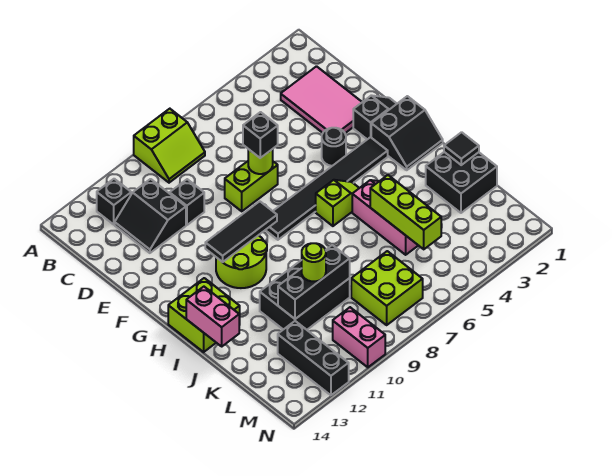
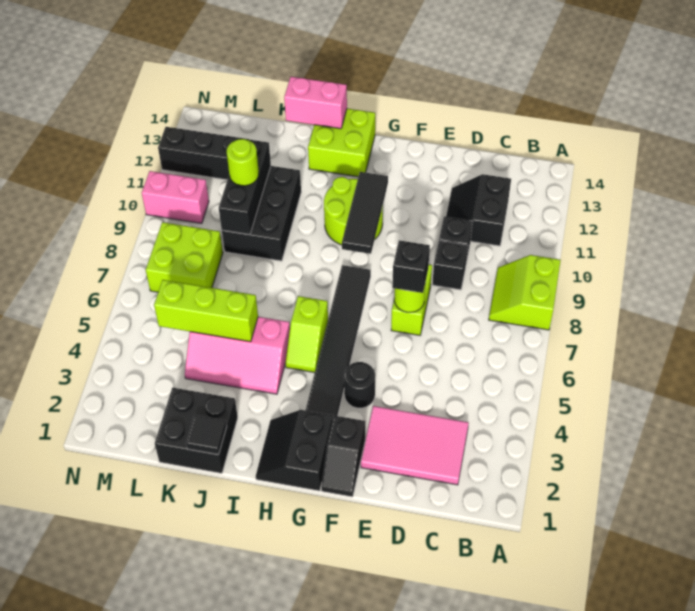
black 1x1 brick [97,179,131,224] -> black 1x1 brick moved to [432,241,468,290]
black 2x2 slope [115,179,186,253] -> black 2x2 slope turned to [446,174,511,246]

